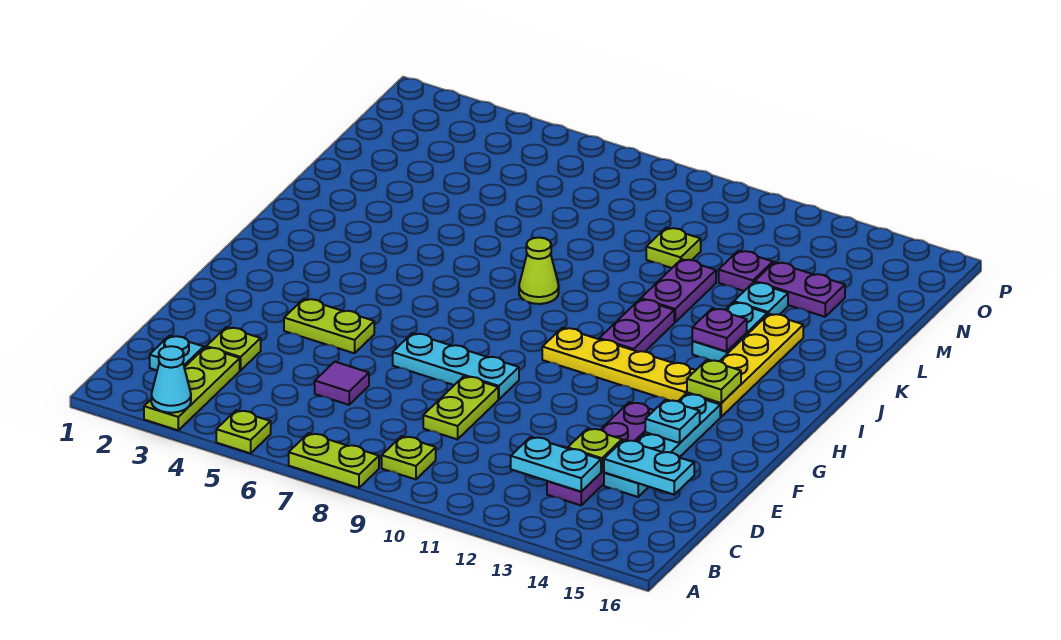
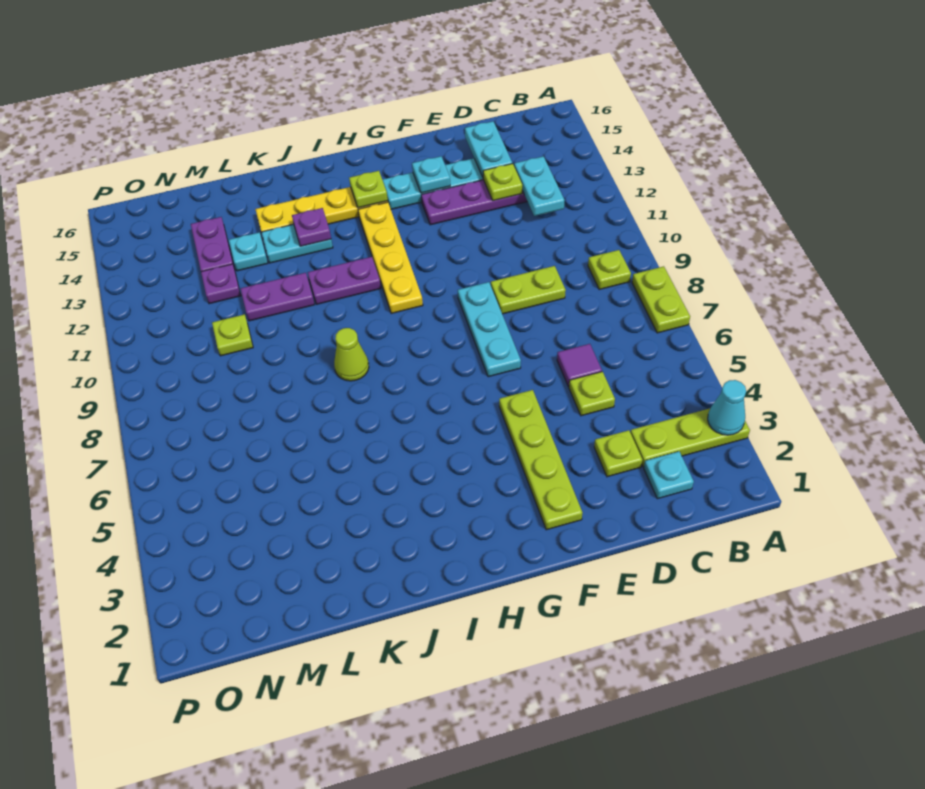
lime 1x1 plate [216,410,271,453] -> lime 1x1 plate moved to [569,372,615,416]
lime 1x2 plate [284,299,374,353] -> lime 1x4 plate [499,390,582,530]

